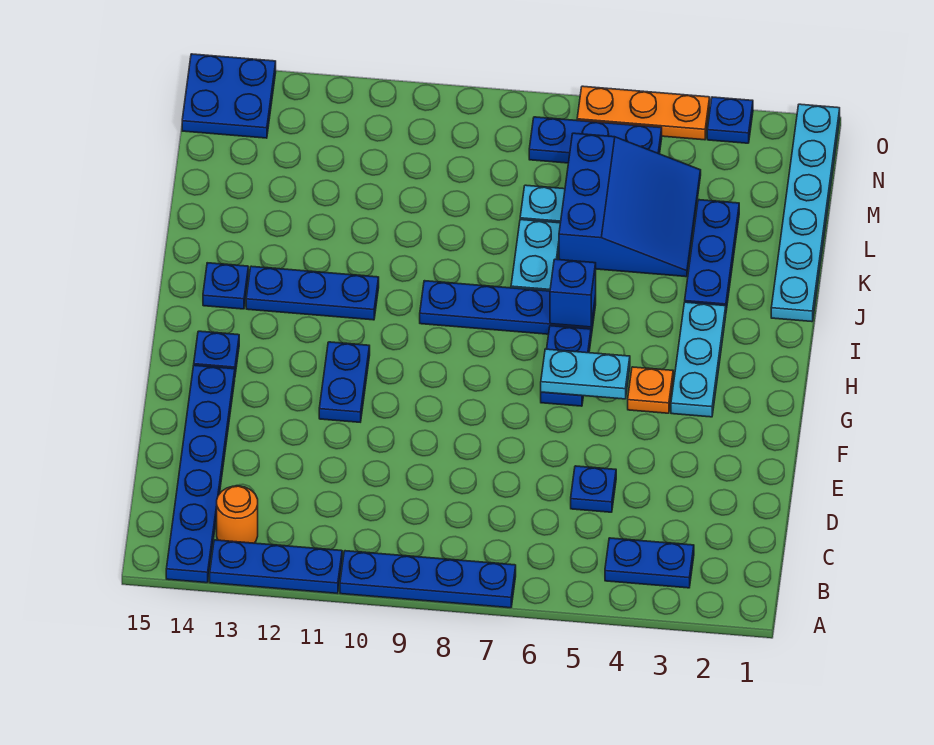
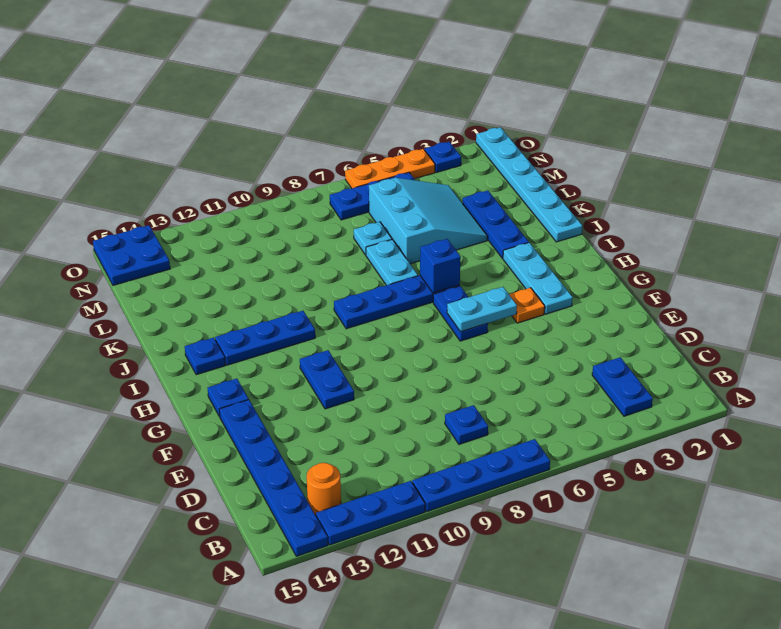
blue 1x2 plate [605,538,694,588] -> blue 1x2 plate turned to [592,357,653,416]
blue 1x1 plate [571,466,616,512] -> blue 1x1 plate moved to [445,405,488,444]
blue 3x3 slope [559,133,701,277] -> cyan 3x3 slope [369,178,487,264]

